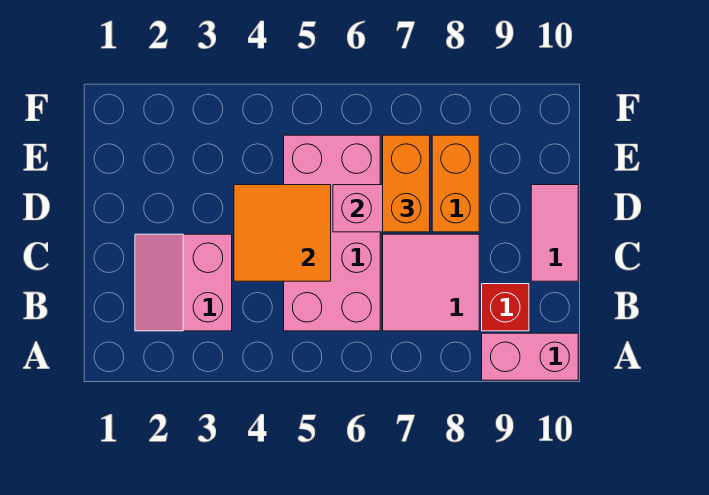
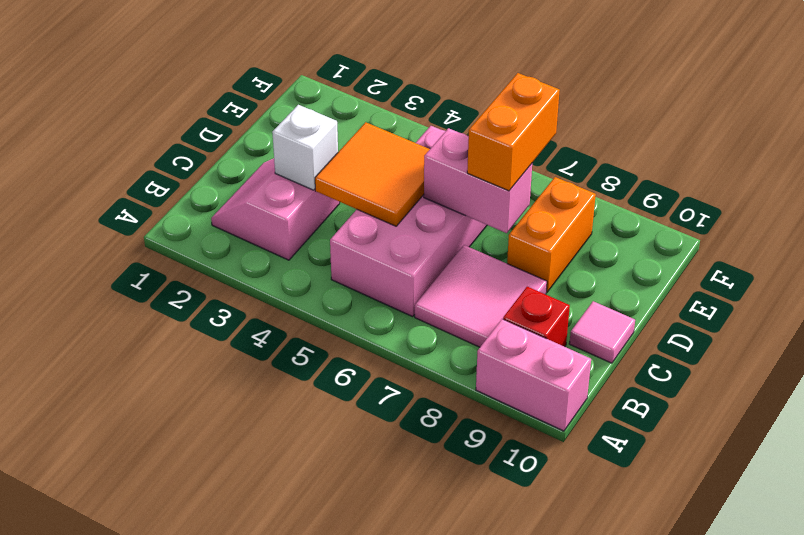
none -> white 1x1 brick [272,105,338,190]
pink 1x2 tile [531,185,578,281] -> pink 1x1 tile [569,301,635,363]

